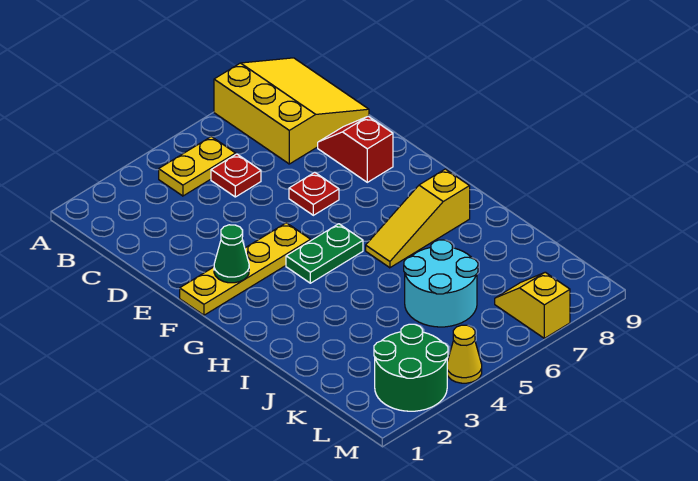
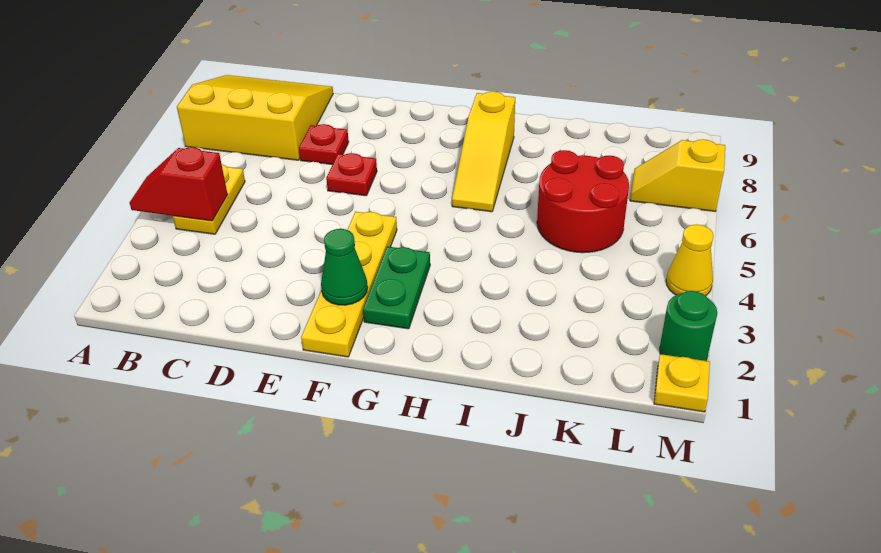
red 1x1 plate [211,154,261,197] -> red 1x1 plate moved to [299,124,349,165]
red 1x2 slope [318,116,393,182] -> red 1x2 slope moved to [129,147,228,221]
green 1x2 plate [286,224,363,283] -> green 1x2 plate moved to [363,246,430,329]
cyan 2x2 round brick [404,240,478,327] -> red 2x2 round brick [537,150,629,253]
green 2x2 round brick [374,324,448,411] -> green 1x1 round brick [660,291,717,361]
none -> yellow 1x1 plate [654,354,710,412]

